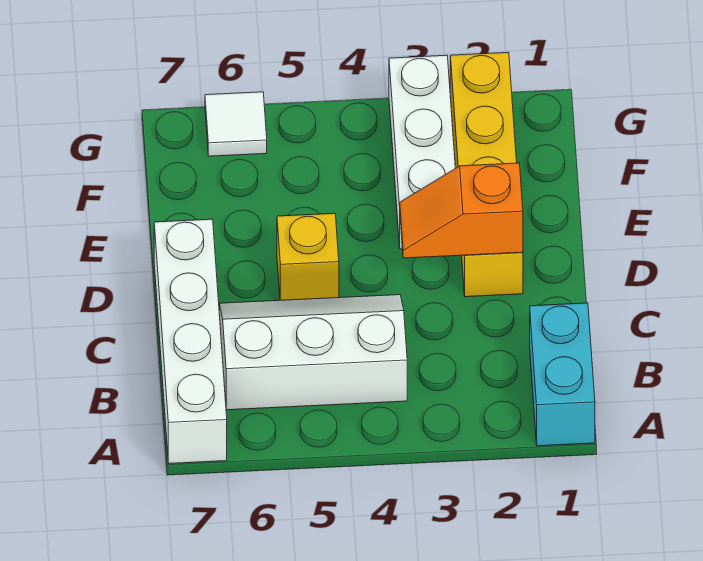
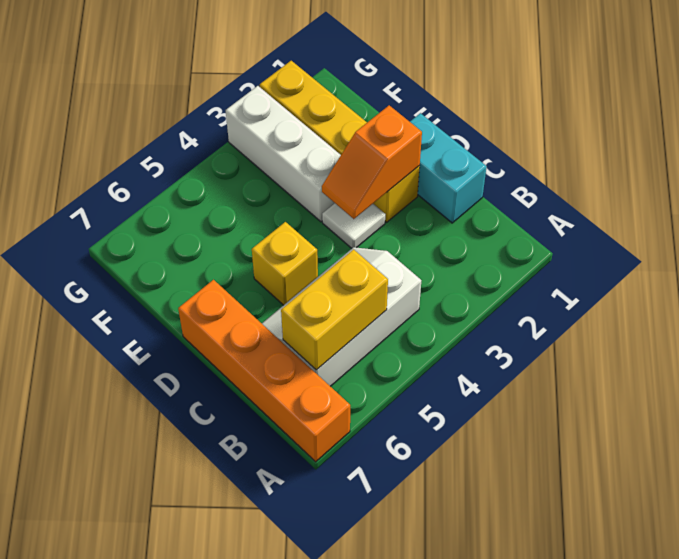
cyan 1x2 brick [530,303,595,446] -> cyan 1x2 brick moved to [410,113,487,223]
white 1x4 brick [154,219,227,464] -> orange 1x4 brick [178,280,350,462]
none -> yellow 1x2 brick [281,249,388,370]
white 1x1 tile [205,92,267,156] -> white 1x1 tile moved to [322,204,385,248]

